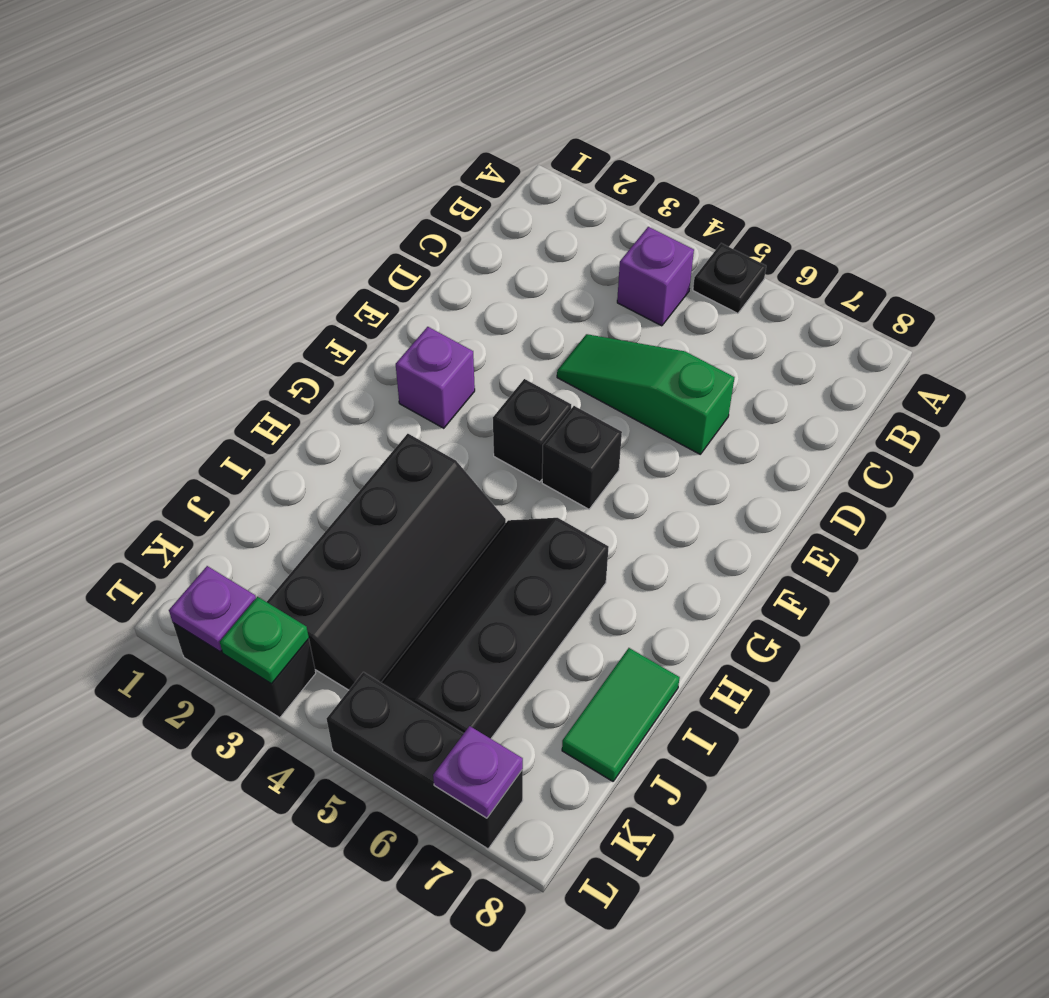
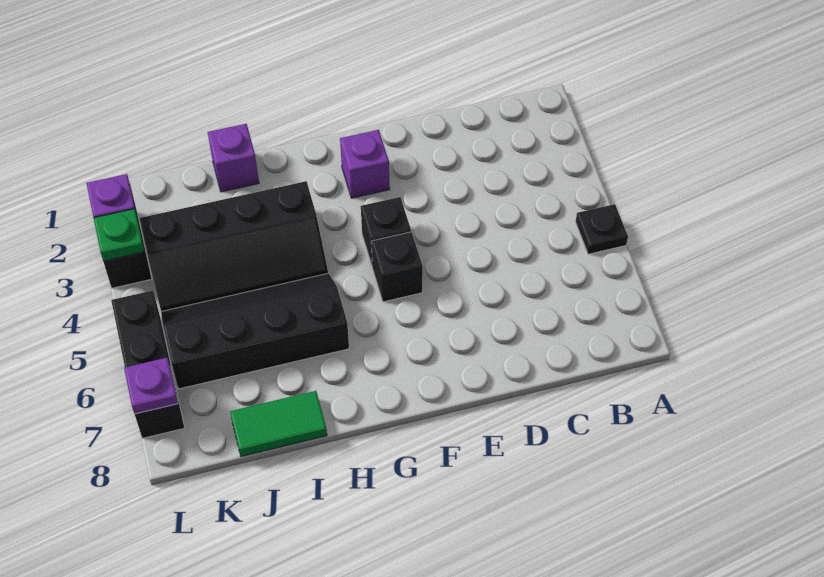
purple 1x1 brick [617,227,694,326] -> purple 1x1 brick moved to [208,124,259,192]
green 1x3 slope [557,334,734,454] -> none

